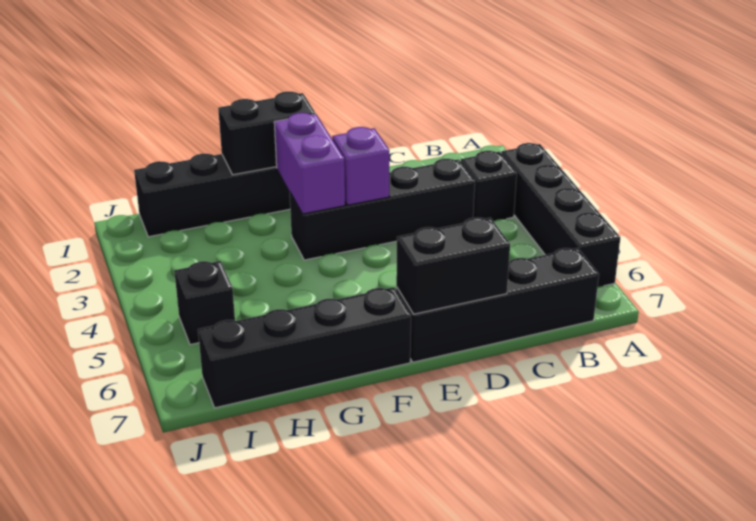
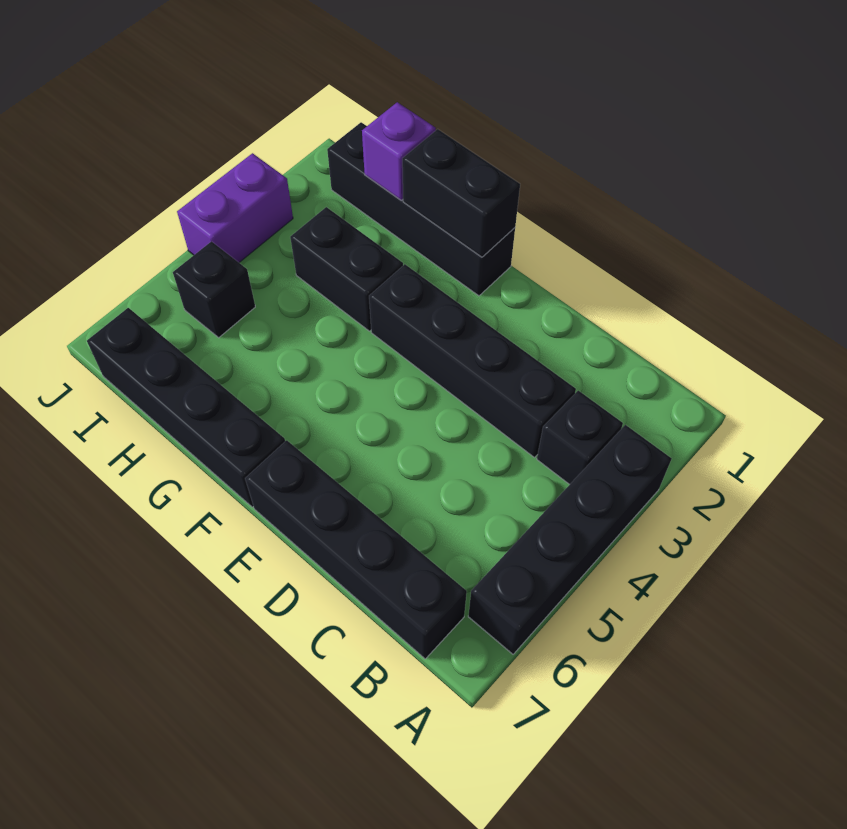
black 1x2 brick [396,218,510,314] -> black 1x2 brick moved to [290,207,403,331]
purple 1x1 brick [332,127,389,205] -> purple 1x1 brick moved to [362,102,436,200]
purple 1x2 brick [274,113,345,214] -> purple 1x2 brick moved to [177,153,293,262]

